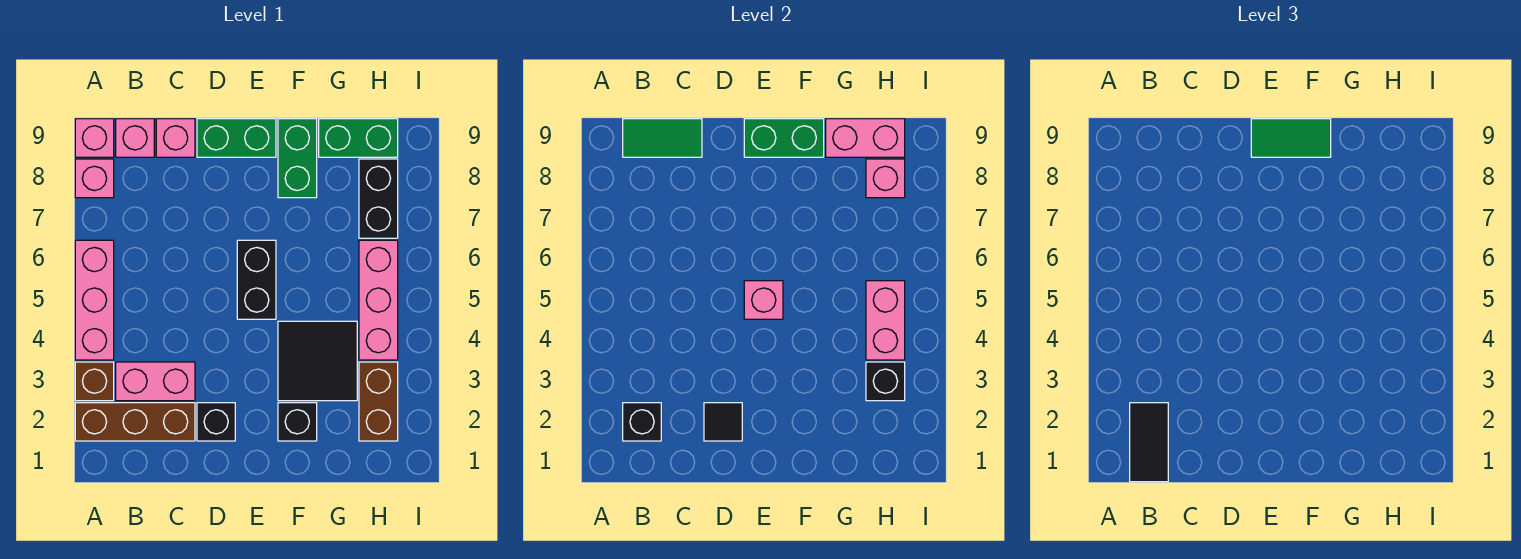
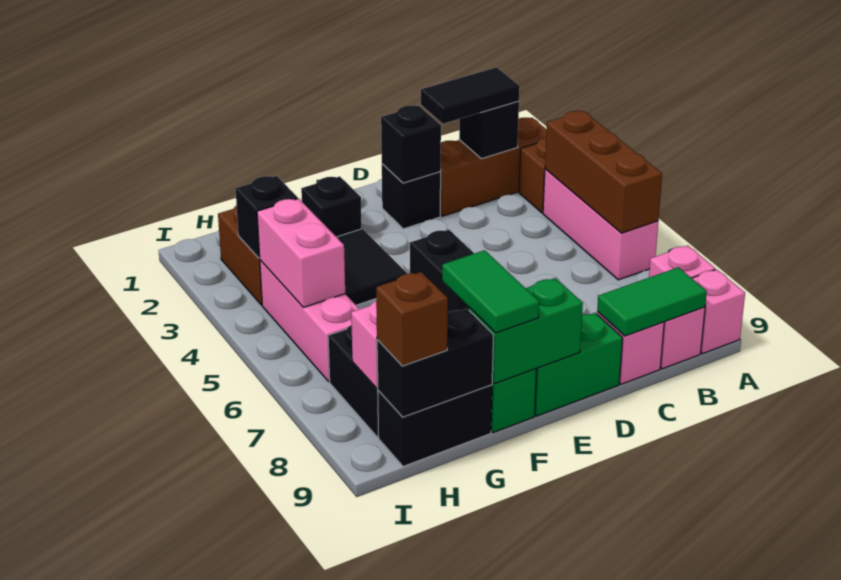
none -> brown 1x3 brick [545,111,662,233]
black 1x2 tile [1130,403,1168,482] -> black 1x2 tile turned to [421,67,520,124]
pink 1x2 brick [116,362,195,401] -> none
black 1x1 tile [704,403,742,441] -> black 1x1 brick [381,105,441,183]
pink 1x1 brick [744,281,783,319] -> none
green 1x2 tile [1251,119,1331,157] -> green 1x2 tile turned to [442,250,539,333]
green 1x2 brick [319,119,398,157] -> black 1x2 brick [378,385,492,466]
pink 1x2 brick [826,119,905,157] -> black 1x2 brick [377,309,493,417]
none -> brown 1x1 brick [376,272,448,366]

